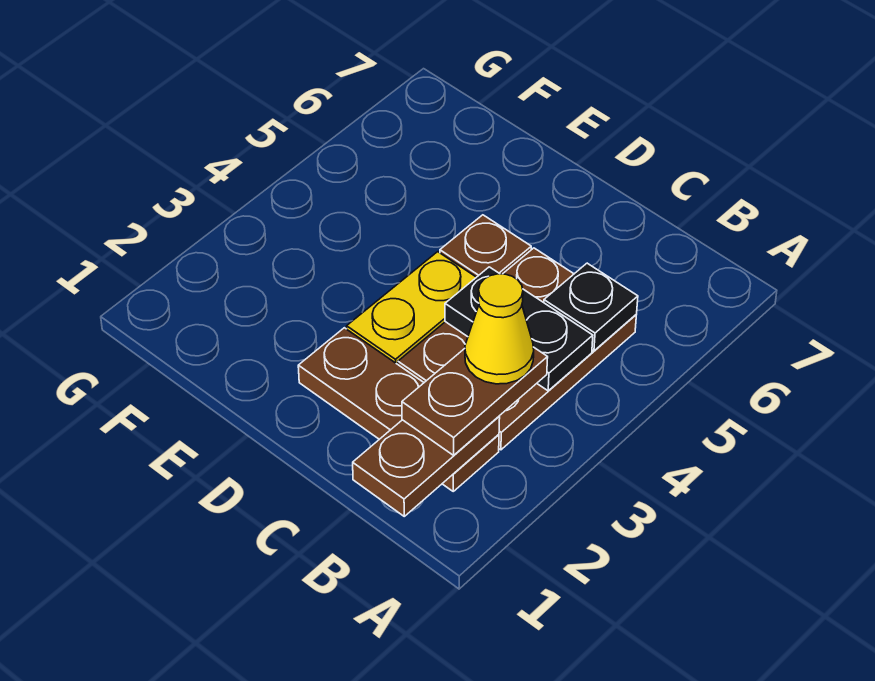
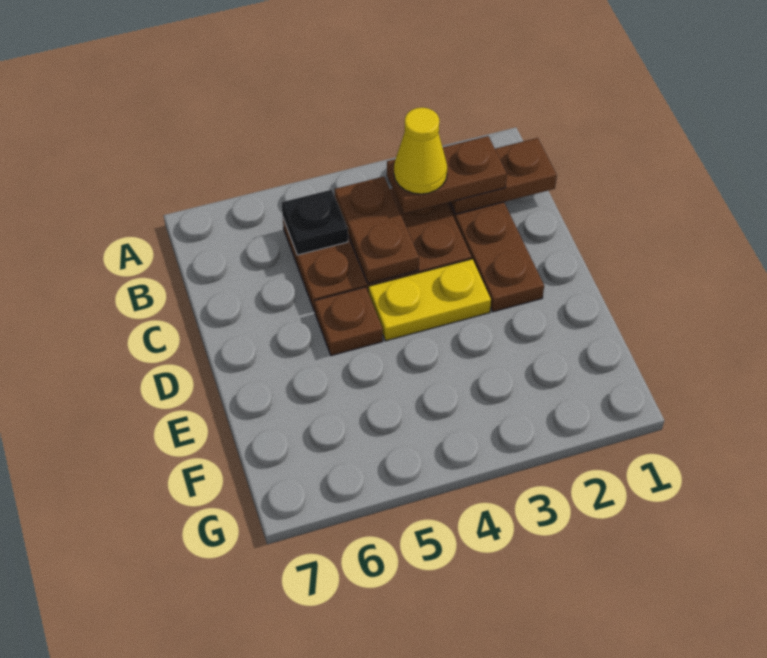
black 1x2 plate [445,267,593,391] -> brown 1x2 plate [334,177,419,284]

